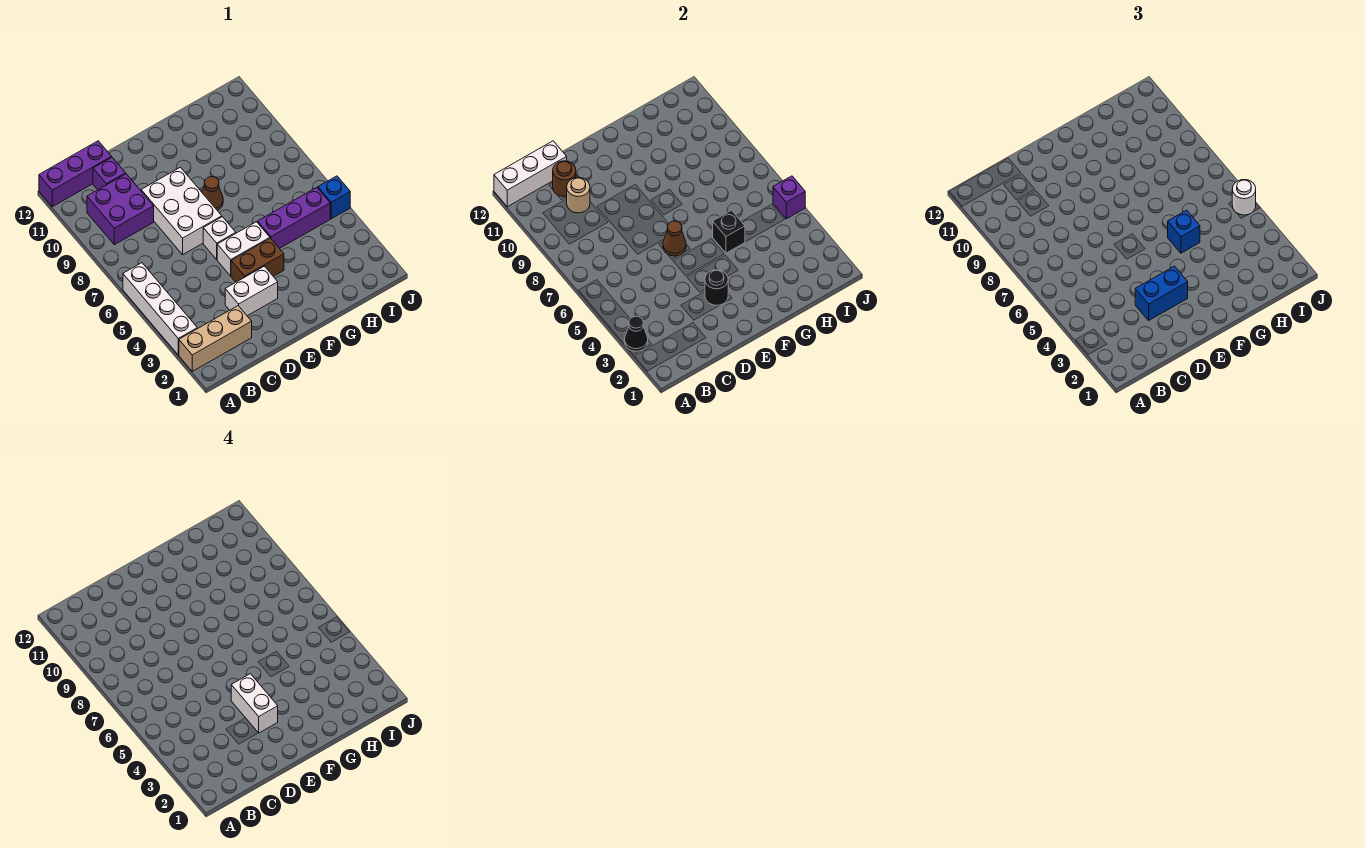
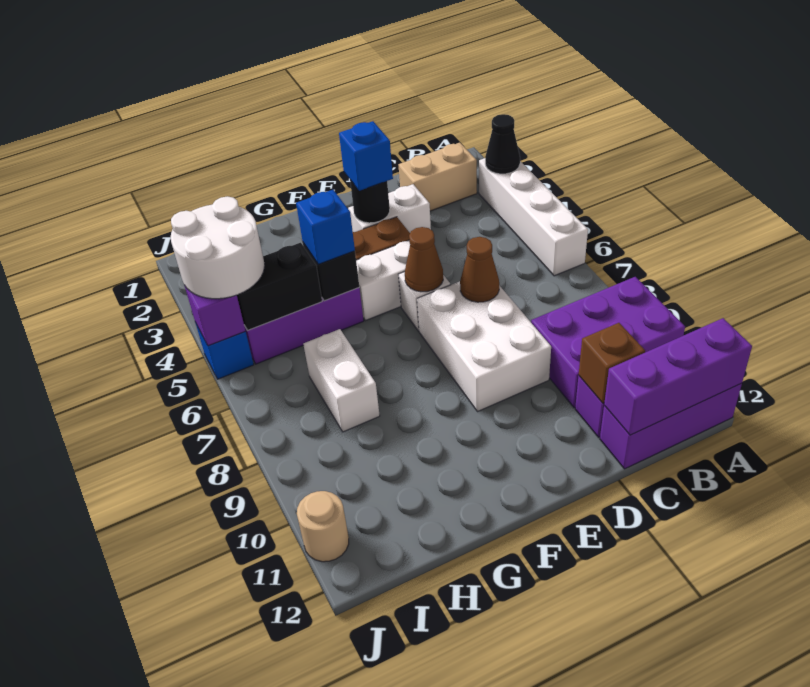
tan 1x3 brick [179,306,252,371] -> tan 1x2 brick [399,143,477,211]
white 1x3 brick [494,141,567,207] -> purple 1x3 brick [604,318,752,435]
purple 2x2 brick [87,174,154,245] -> purple 2x3 brick [531,277,685,408]
tan 1x1 round brick [567,177,590,213] -> tan 1x1 round brick moved to [297,491,349,562]
brown 1x1 round brick [553,161,576,197] -> brown 1x1 brick [579,323,645,403]
blue 1x2 brick [1135,266,1188,320] -> blue 1x1 brick [339,121,393,191]
white 1x2 brick [231,674,278,733] -> white 1x2 brick moved to [303,329,380,432]
brown 1x1 cone [202,177,223,210] -> brown 1x1 cone moved to [460,237,499,302]
none -> black 1x2 brick [237,243,322,331]
white 1x1 round brick [1232,180,1256,215] -> white 2x2 round brick [171,196,265,299]

